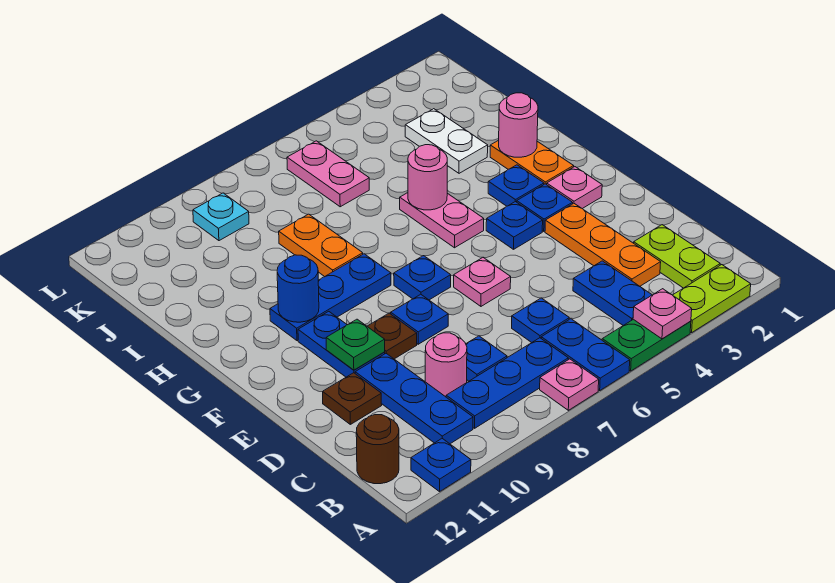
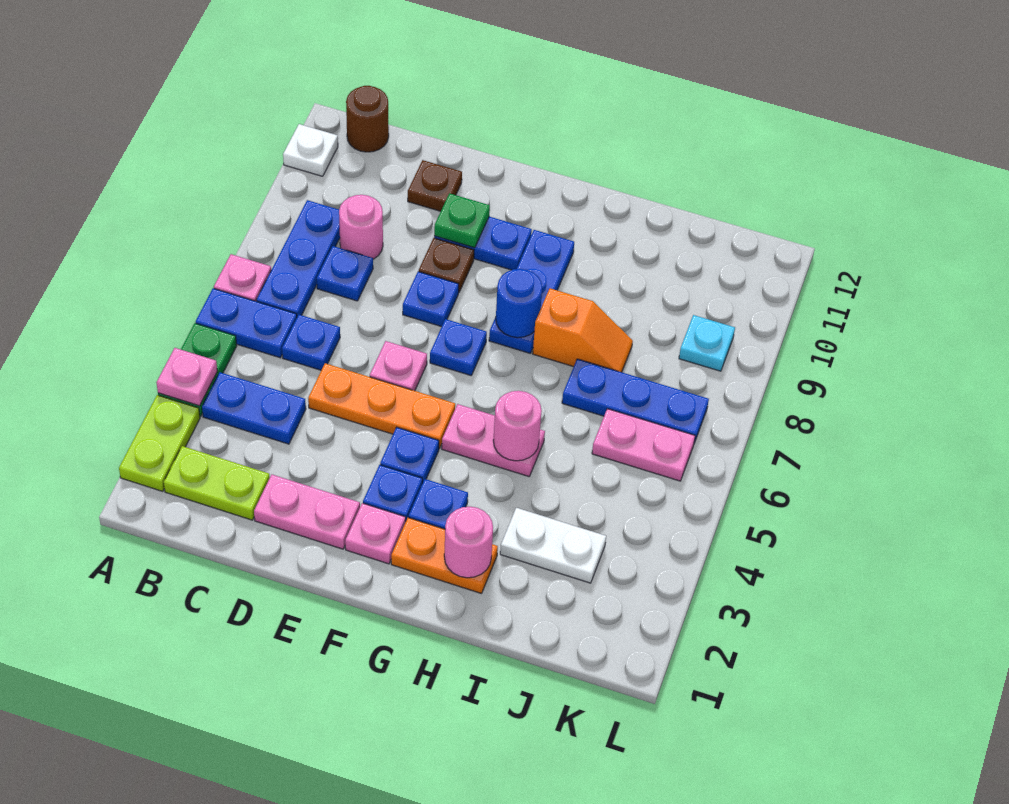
blue 1x1 plate [411,439,471,492] -> white 1x1 plate [283,124,338,176]
blue 1x3 plate [355,354,473,444] -> blue 1x3 plate moved to [562,359,709,443]
orange 1x3 plate [545,203,661,286] -> orange 1x3 plate moved to [308,363,455,449]
none -> pink 1x2 plate [254,475,360,549]
blue 1x1 round brick [277,255,319,322] -> blue 1x1 round brick moved to [496,269,542,338]
orange 1x2 plate [279,214,363,277] -> orange 1x2 slope [533,288,633,372]

